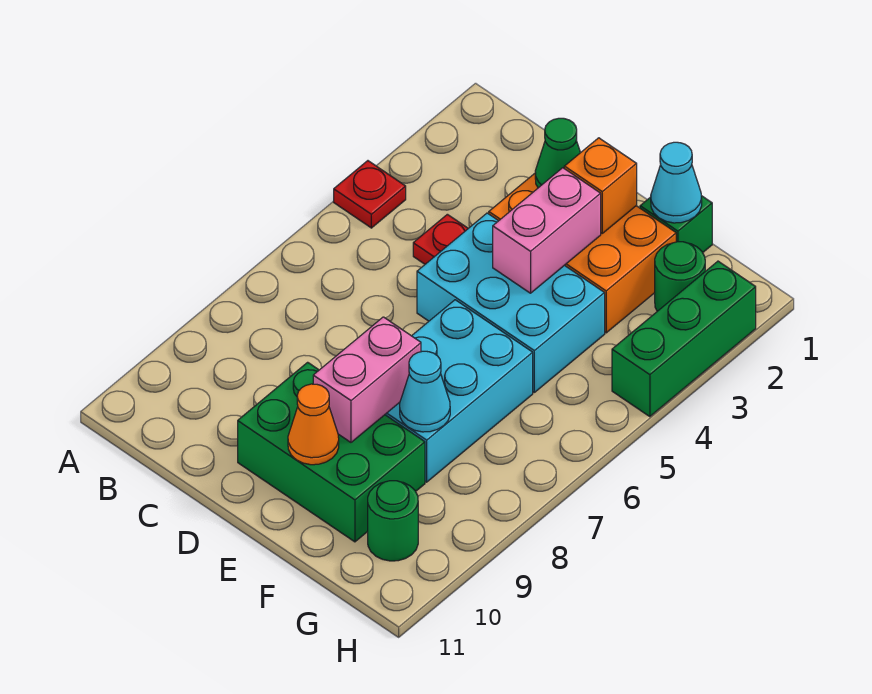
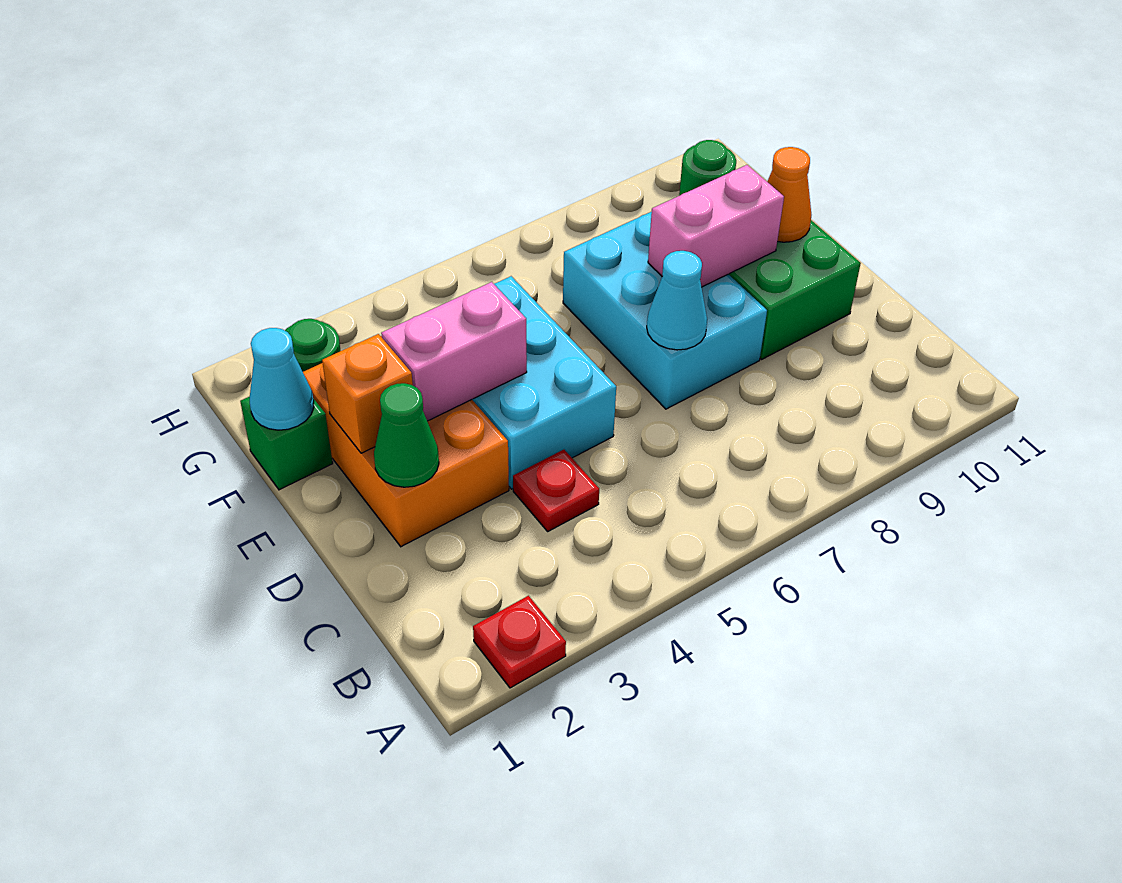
red 1x1 plate [334,161,406,228] -> red 1x1 plate moved to [473,596,566,688]
cyan 2x3 brick [385,300,533,482] -> cyan 2x3 brick turned to [563,212,767,409]
cyan 1x1 cone [400,351,450,432] -> cyan 1x1 cone moved to [647,251,707,350]
green 1x3 brick [612,261,756,417] -> none

